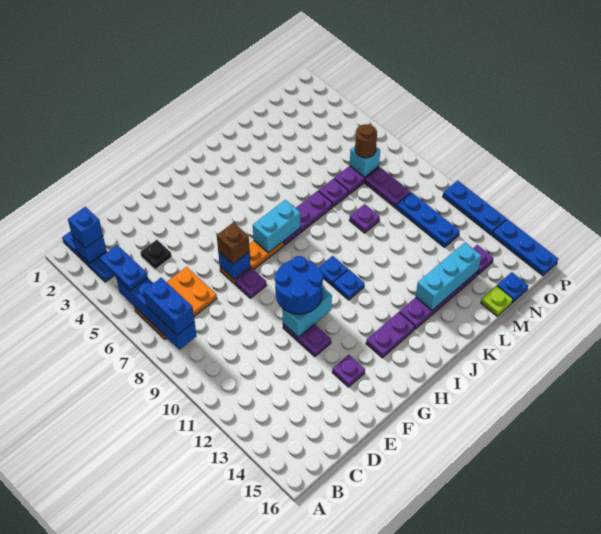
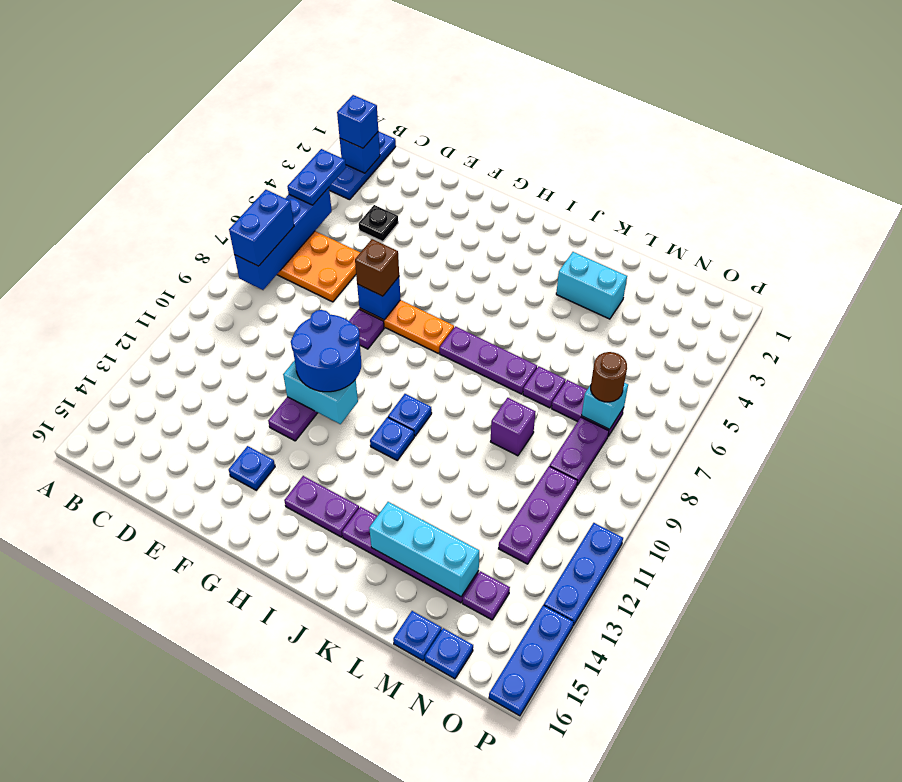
purple 1x1 plate [332,355,365,387] -> blue 1x1 plate [229,446,275,490]
cyan 1x2 brick [253,200,300,253] -> cyan 1x2 brick moved to [556,252,627,319]
purple 1x1 plate [349,204,380,233] -> purple 1x1 brick [491,398,535,456]
lime 1x1 plate [481,286,513,316] -> blue 1x1 plate [393,611,442,661]
blue 1x3 plate [396,192,460,247] -> purple 1x3 plate [499,466,577,564]

